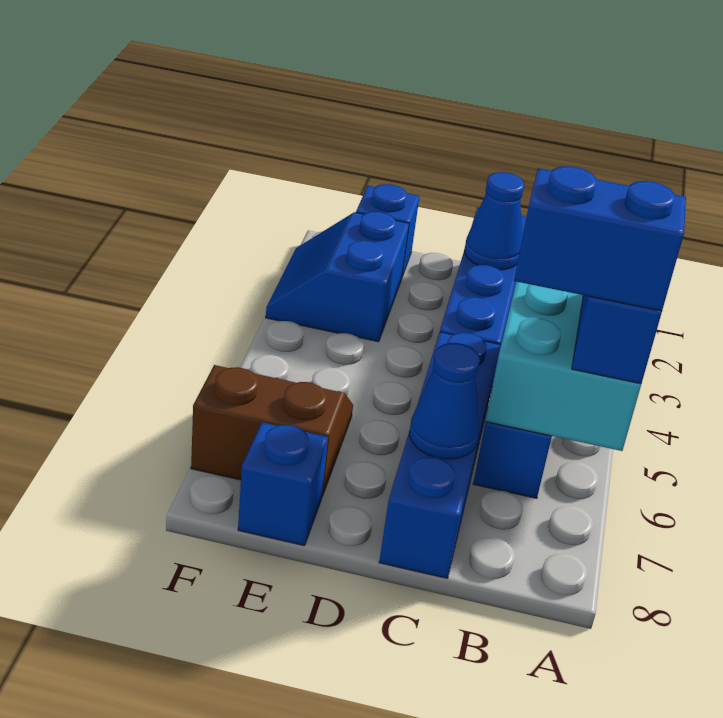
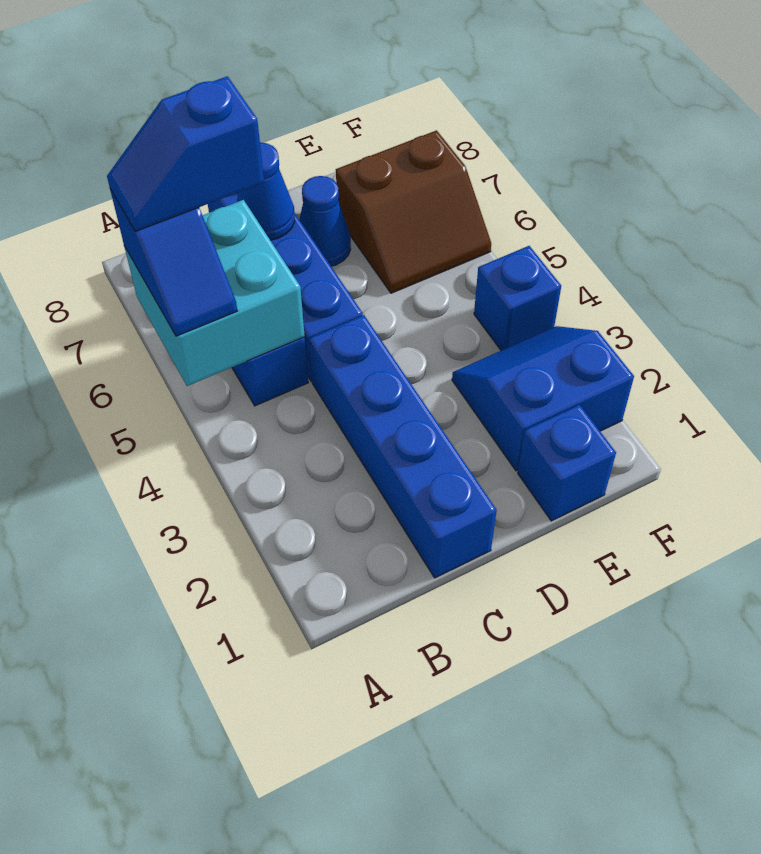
blue 1x2 brick [514,166,686,311] -> blue 1x2 slope [107,76,264,231]
blue 1x1 cone [465,172,524,270] -> blue 1x1 cone moved to [299,176,351,266]
blue 2x2 slope [266,212,409,342] -> blue 2x2 slope turned to [452,326,634,471]
blue 1x1 brick [238,423,328,546] -> blue 1x1 brick moved to [474,246,561,350]

